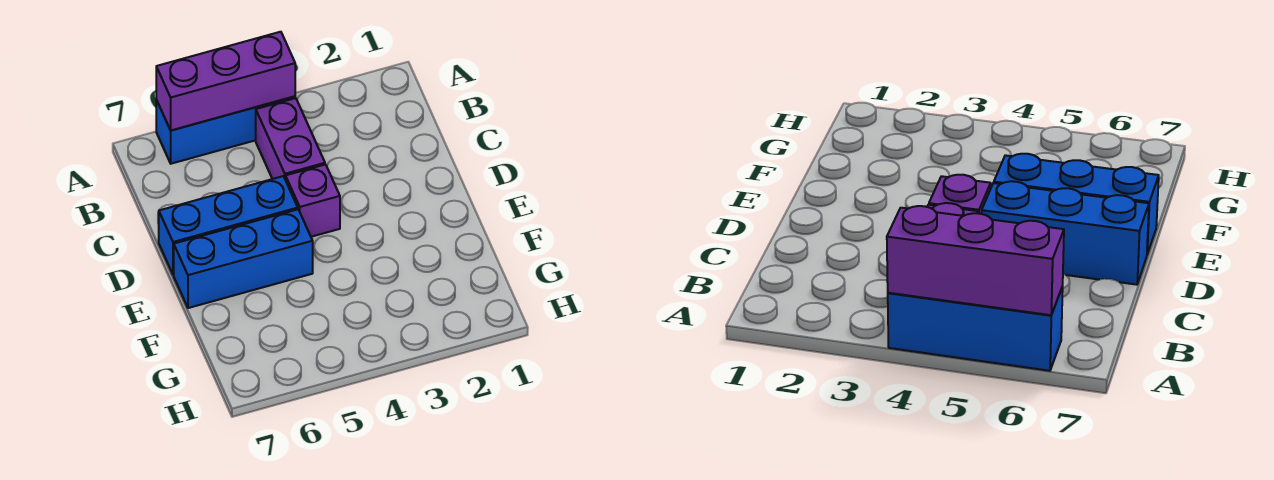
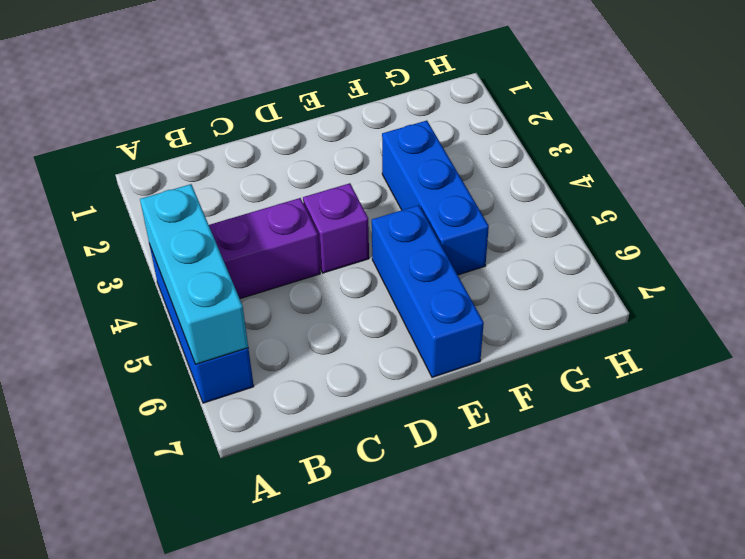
purple 1x3 brick [156,32,295,130] -> cyan 1x3 brick [140,184,248,364]
blue 1x3 brick [159,176,298,275] -> blue 1x3 brick moved to [382,121,489,275]

